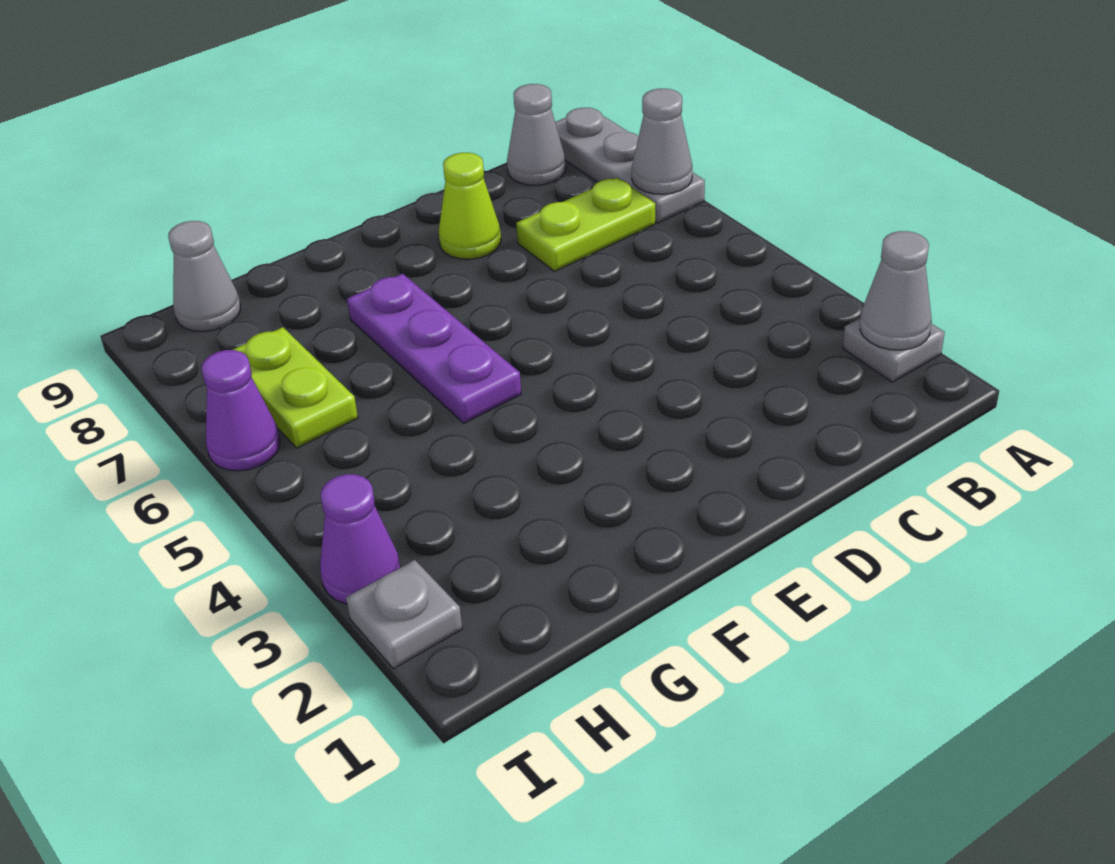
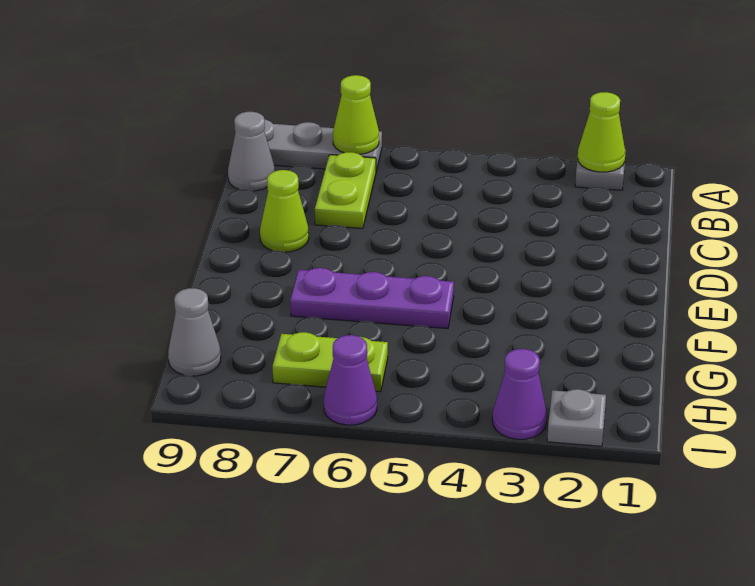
grey 1x1 cone [860,231,932,350] -> lime 1x1 cone [578,92,625,172]
grey 1x1 cone [631,89,692,194] -> lime 1x1 cone [333,75,379,154]

